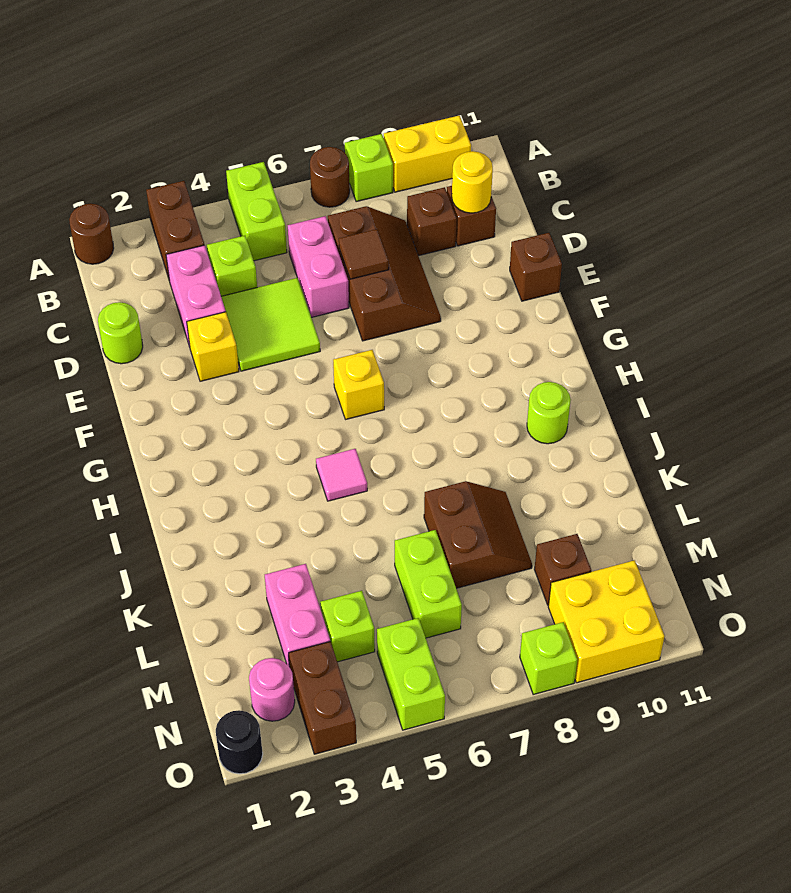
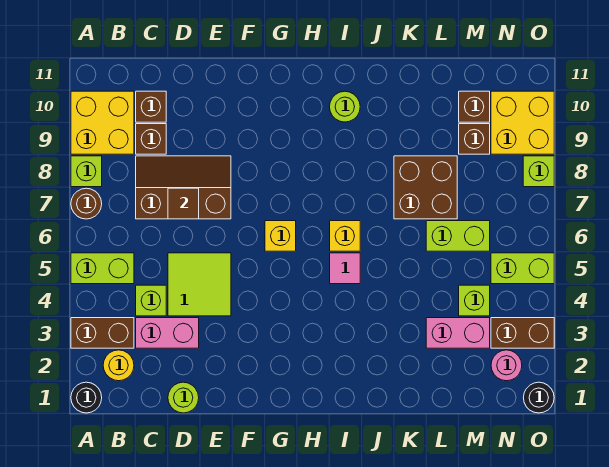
brown 1x1 round brick [69,204,114,264] -> black 1x1 round brick [71,382,102,413]
yellow 1x2 brick [384,116,471,192] -> yellow 2x2 brick [71,91,134,154]
pink 1x2 brick [288,216,349,318] -> none
yellow 1x1 round brick [452,151,493,213] -> yellow 1x1 round brick moved to [103,350,134,381]
yellow 1x1 brick [187,312,239,381] -> yellow 1x1 brick moved to [330,221,360,251]
brown 1x1 brick [510,233,562,301] -> brown 1x1 brick moved to [459,91,490,122]
brown 2x2 slope [424,481,532,588] -> brown 2x2 brick [394,156,457,219]

